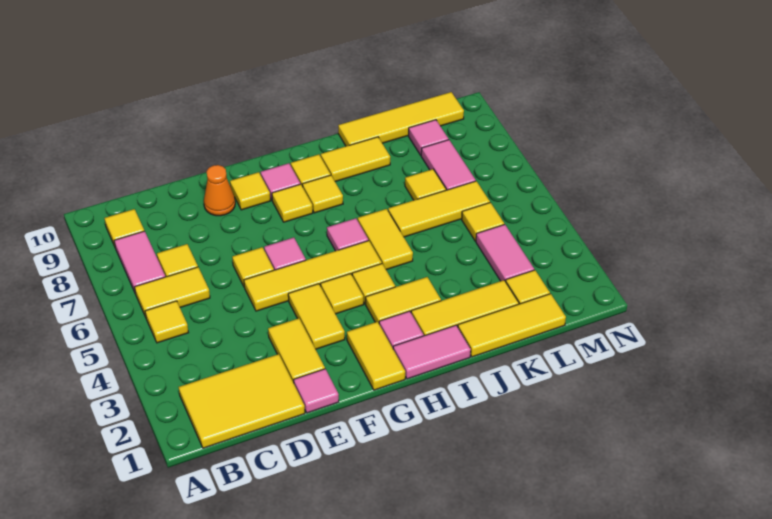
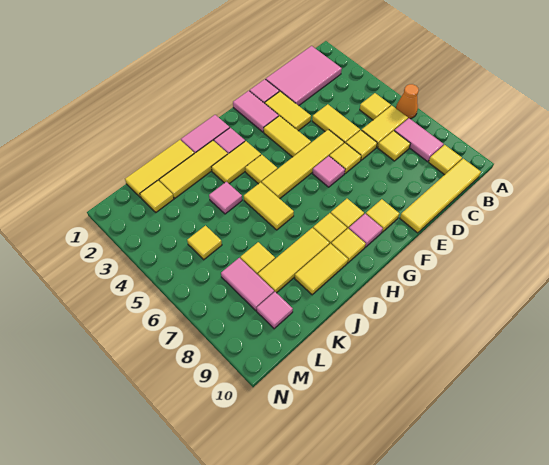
yellow 2x3 tile [179,354,305,448] -> pink 2x3 tile [266,46,342,106]
orange 1x1 cone [204,165,235,216] -> orange 1x1 cone moved to [396,84,419,119]
yellow 1x2 tile [347,322,405,390] -> yellow 1x2 tile moved to [312,104,360,143]
yellow 1x1 tile [321,274,364,314] -> yellow 1x1 tile moved to [346,130,377,160]
pink 1x1 tile [327,218,368,251] -> pink 1x1 tile moved to [209,182,242,214]
yellow 1x3 tile [388,181,490,237] -> yellow 1x3 tile moved to [258,228,329,293]
yellow 1x4 tile [338,92,464,146] -> yellow 1x4 tile moved to [400,159,481,233]
pink 1x2 tile [476,224,534,282] -> pink 1x2 tile moved to [233,91,279,132]

